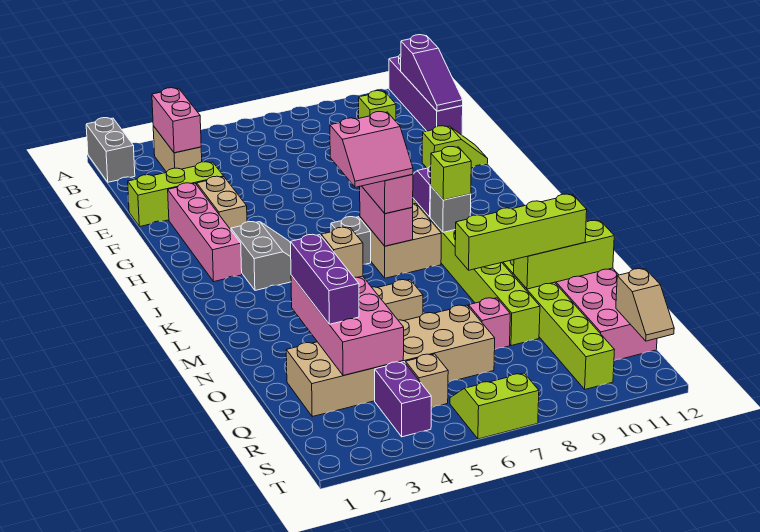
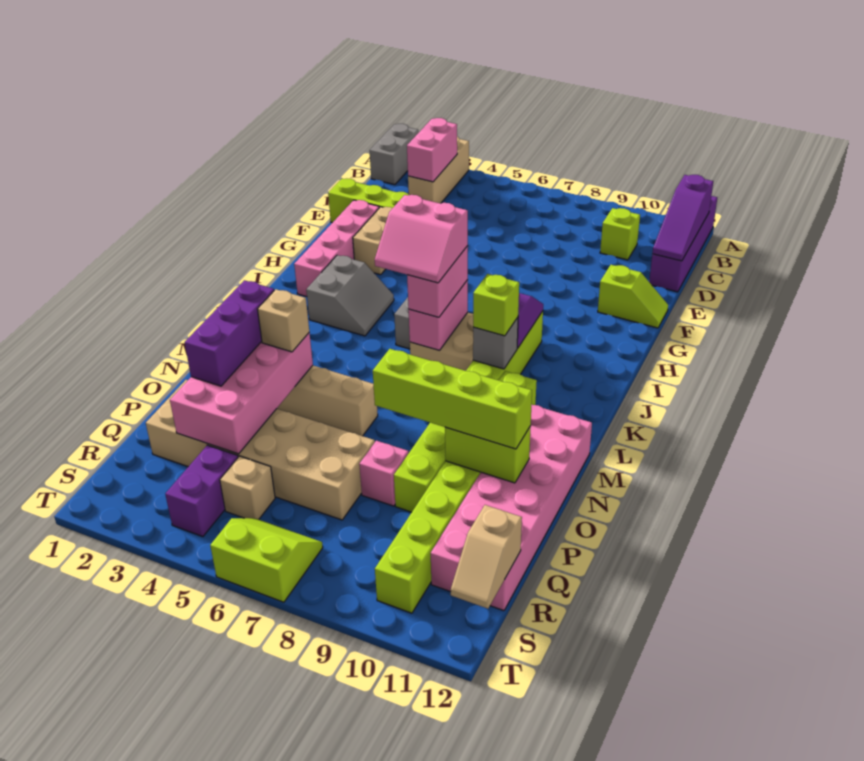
tan 1x2 brick [153,126,202,172] -> tan 1x3 brick [408,137,469,203]
lime 1x3 brick [514,220,614,289] -> lime 1x2 brick [445,426,531,483]

